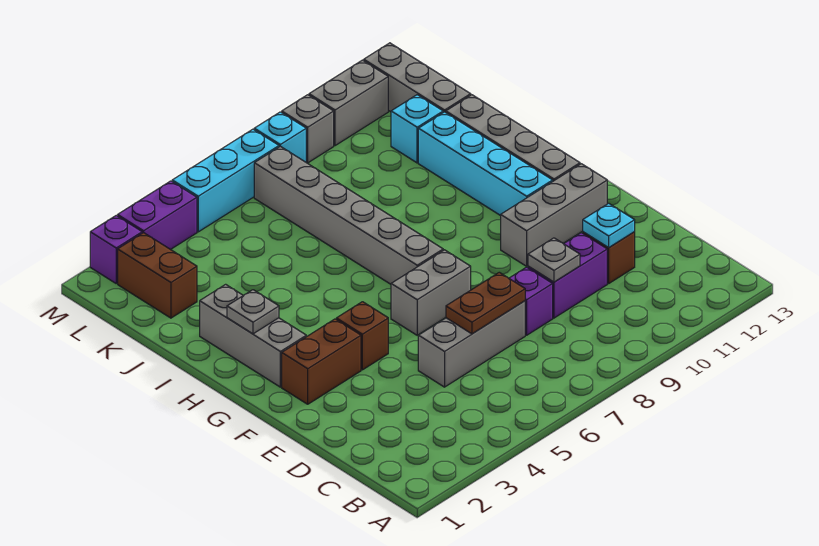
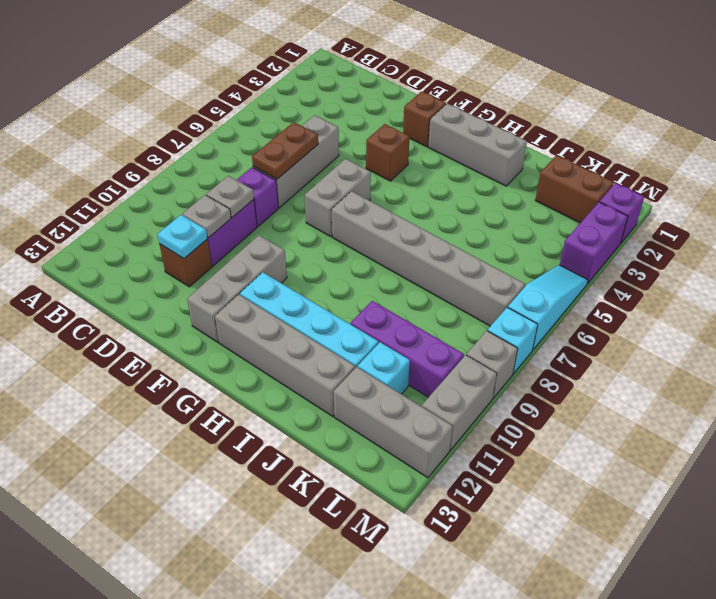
brown 1x2 brick [282,319,361,404] -> brown 1x1 brick [403,91,446,147]
grey 1x1 plate [227,290,279,334] -> grey 1x1 plate moved to [182,195,231,238]
none -> purple 1x3 brick [351,301,464,397]
cyan 1x3 brick [172,129,279,232] -> cyan 1x3 slope [508,265,588,350]

